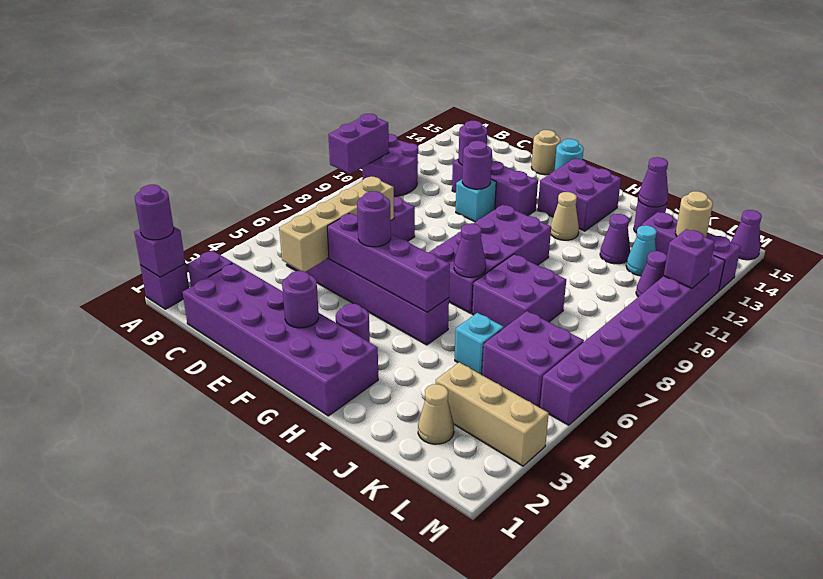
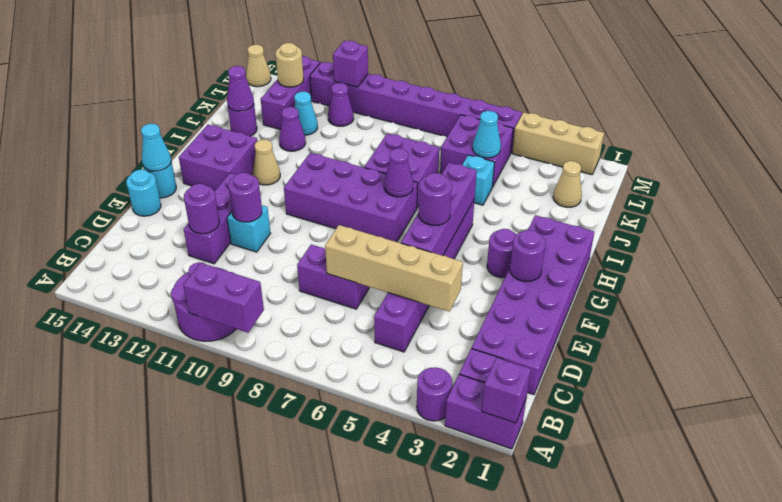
purple 1x1 brick [140,264,189,309] -> purple 1x2 brick [445,375,527,449]
purple 1x1 round brick [135,185,174,240] -> purple 1x1 round brick moved to [417,367,452,421]
tan 1x1 round brick [532,130,560,175] -> cyan 1x1 round brick [126,170,161,216]
none -> cyan 1x1 cone [141,124,171,171]
tan 1x3 brick [436,362,549,466] -> tan 1x3 brick turned to [512,112,604,175]
none -> cyan 1x1 cone [473,111,501,158]
purple 1x1 cone [731,210,762,260] -> tan 1x1 cone [246,45,271,87]

